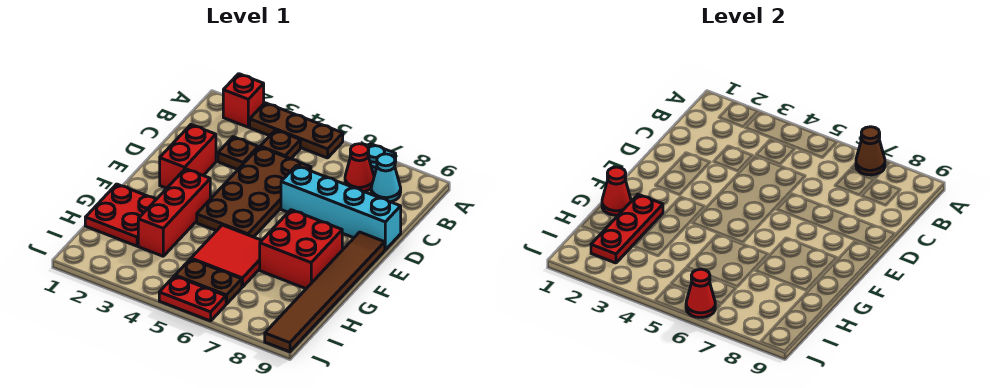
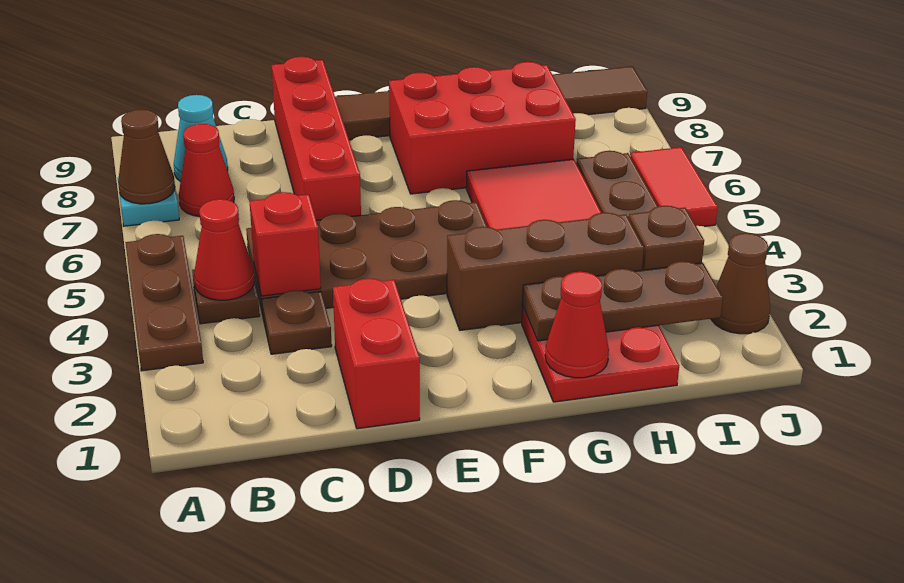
red 1x1 brick [223,74,264,127] -> red 1x1 brick moved to [249,192,321,296]
red 1x2 brick [160,125,216,188] -> red 1x2 brick turned to [333,278,420,429]
cyan 1x4 brick [281,166,401,250] -> red 1x4 brick [272,57,361,220]
red 1x3 brick [138,169,210,256] -> brown 1x3 brick [447,213,644,330]
red 2x2 brick [260,210,342,289] -> red 2x3 brick [389,62,576,194]
red 1x3 plate [591,194,663,263] -> brown 1x3 plate [522,261,723,341]
none -> brown 1x1 brick [629,206,704,270]
none -> brown 1x1 cone [711,233,770,334]
red 1x2 plate [159,276,226,321] -> red 1x2 tile [630,147,718,227]
red 1x1 cone [686,269,715,317] -> red 1x1 cone moved to [194,199,254,300]

